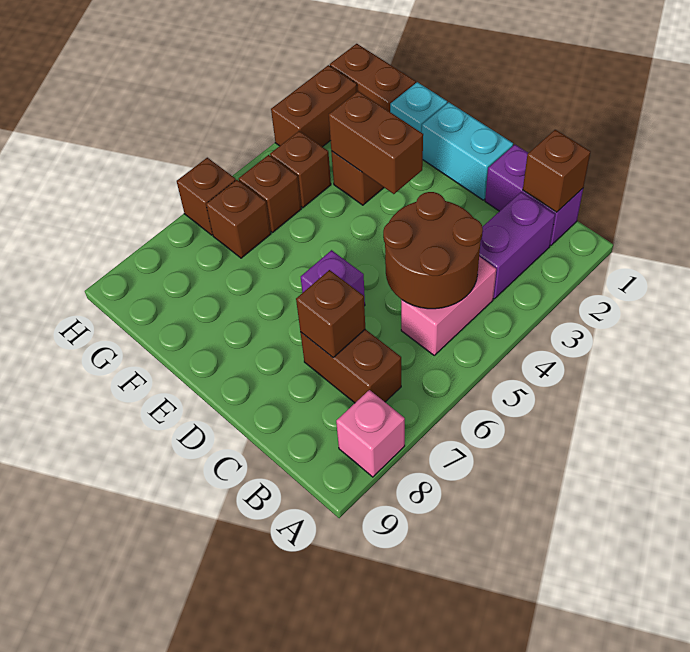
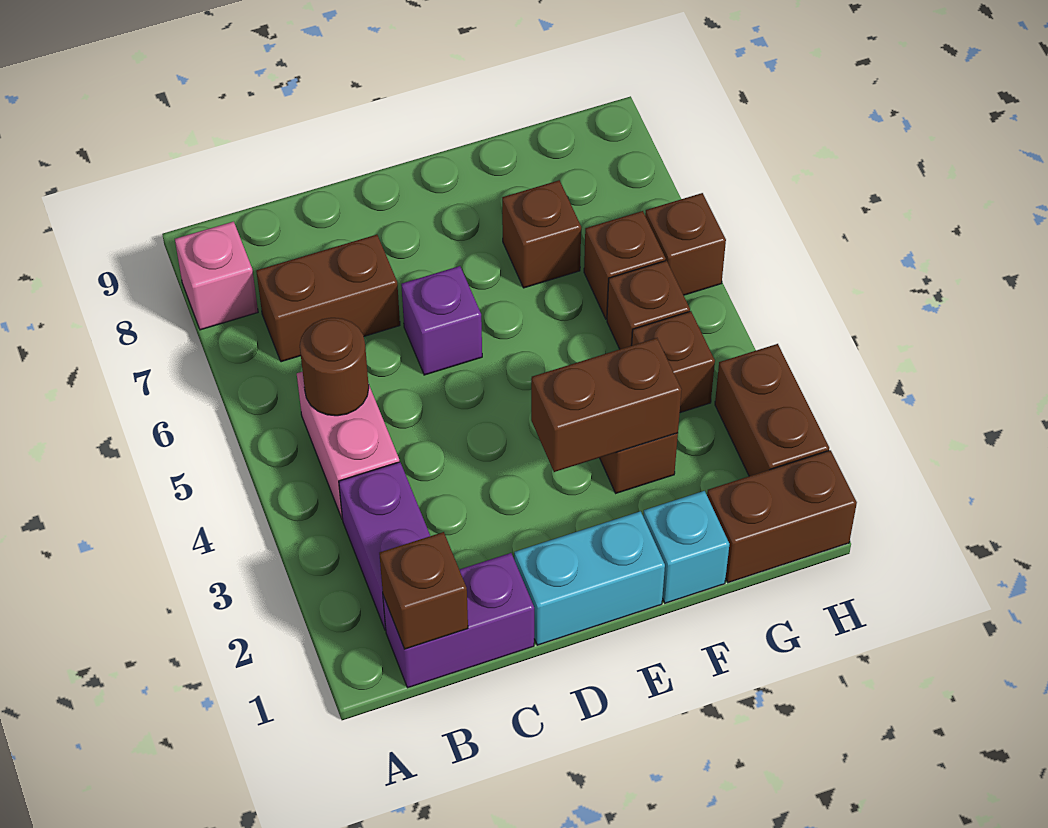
brown 2x2 round brick [383,192,483,309] -> brown 1x1 round brick [300,318,369,416]
brown 1x1 brick [296,270,365,357] -> brown 1x1 brick moved to [502,180,581,288]

